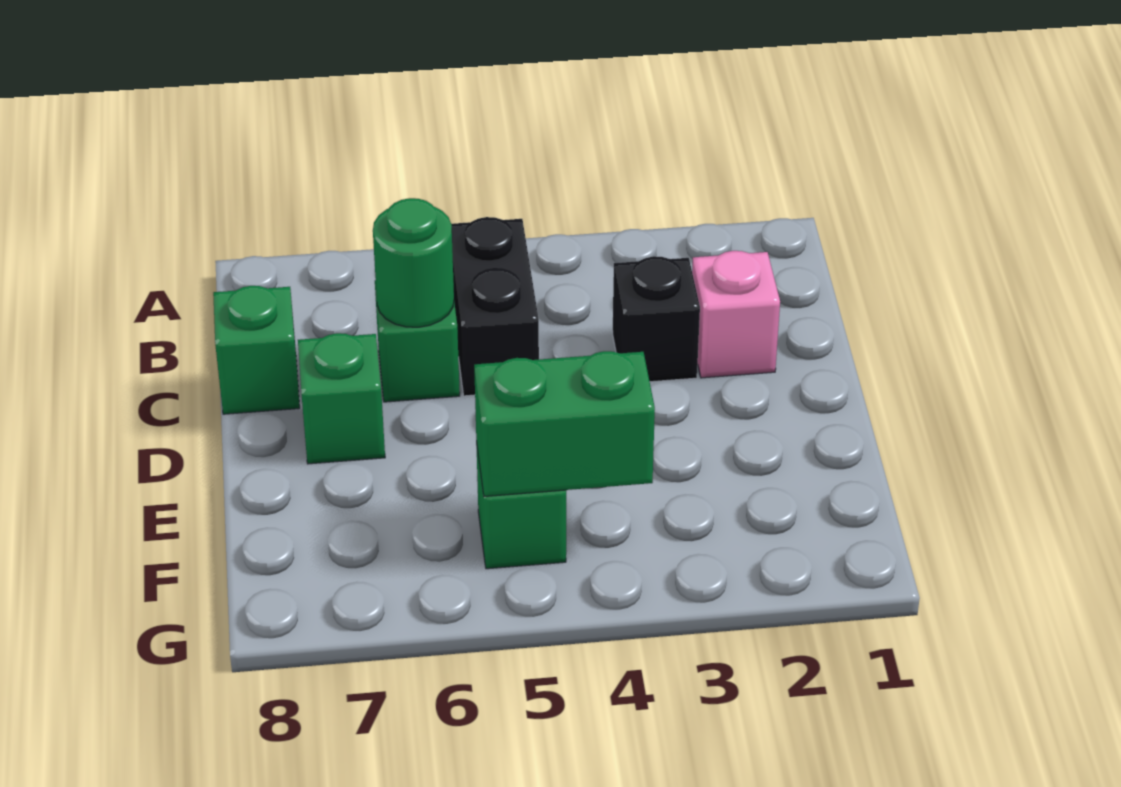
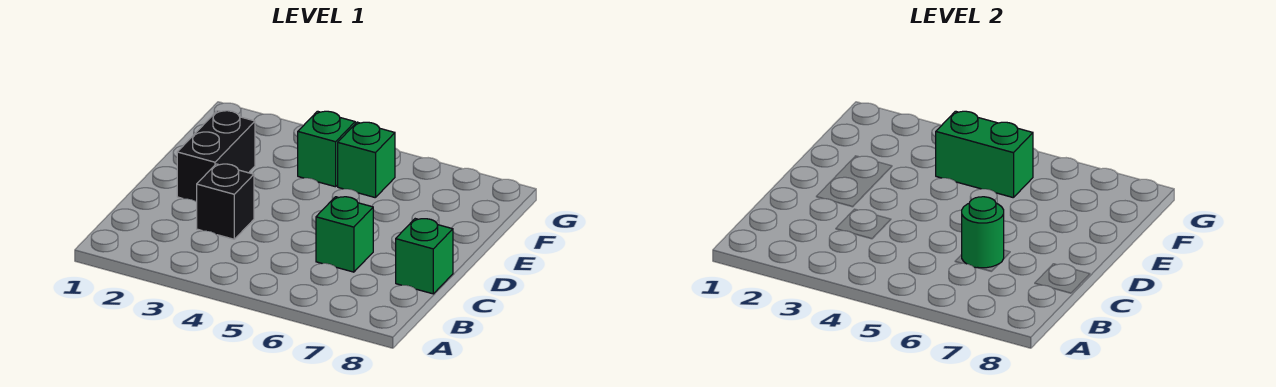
black 1x2 brick [451,217,539,396] -> black 1x2 brick moved to [177,111,255,202]
pink 1x1 brick [692,251,780,378] -> none
green 1x1 brick [298,333,385,464] -> green 1x1 brick moved to [298,111,355,187]

